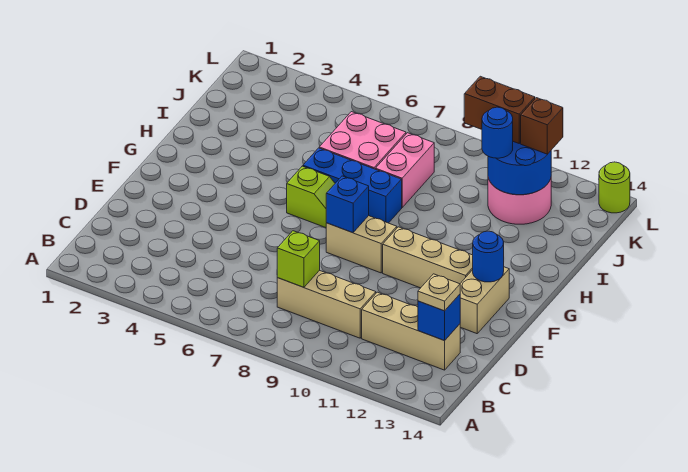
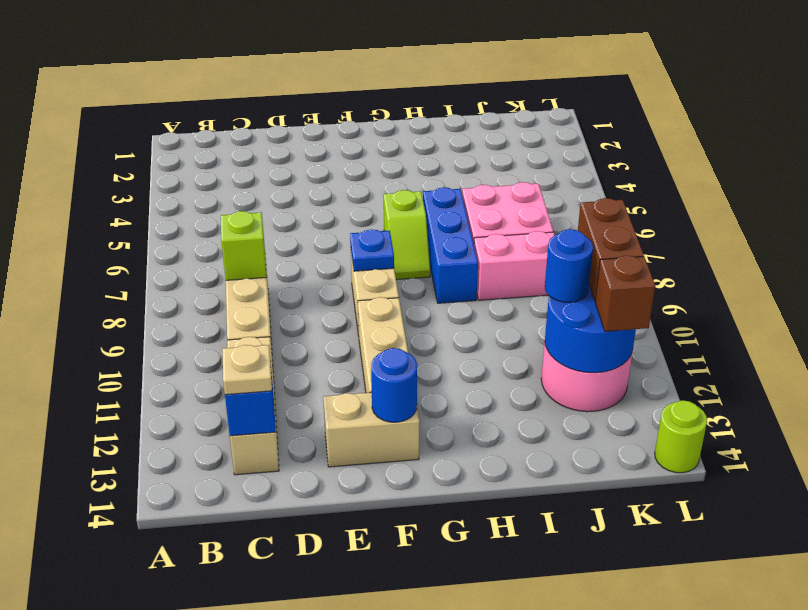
blue 1x1 brick [326,176,369,233] -> blue 1x1 plate [350,229,394,271]

